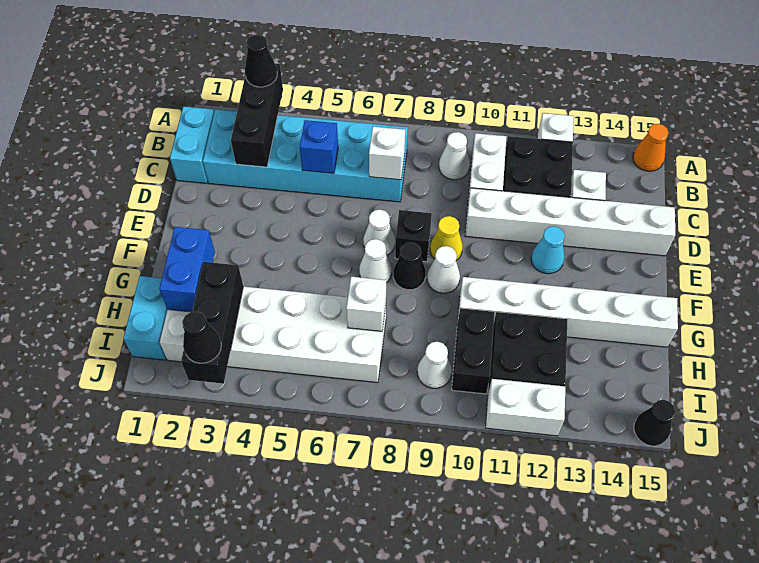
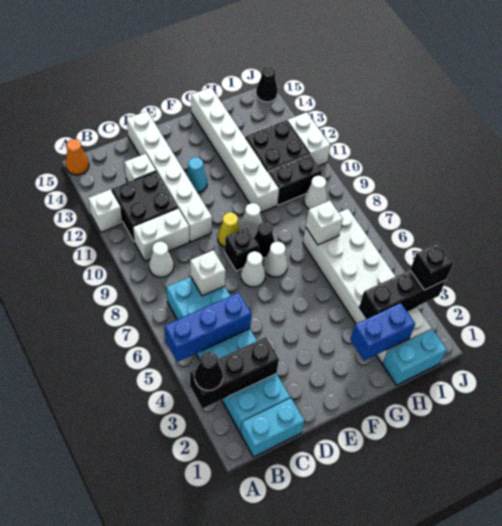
blue 1x1 brick [300,120,338,173] -> blue 1x3 brick [165,293,252,362]
black 1x1 cone [182,311,221,363] -> black 1x1 brick [410,243,453,290]

